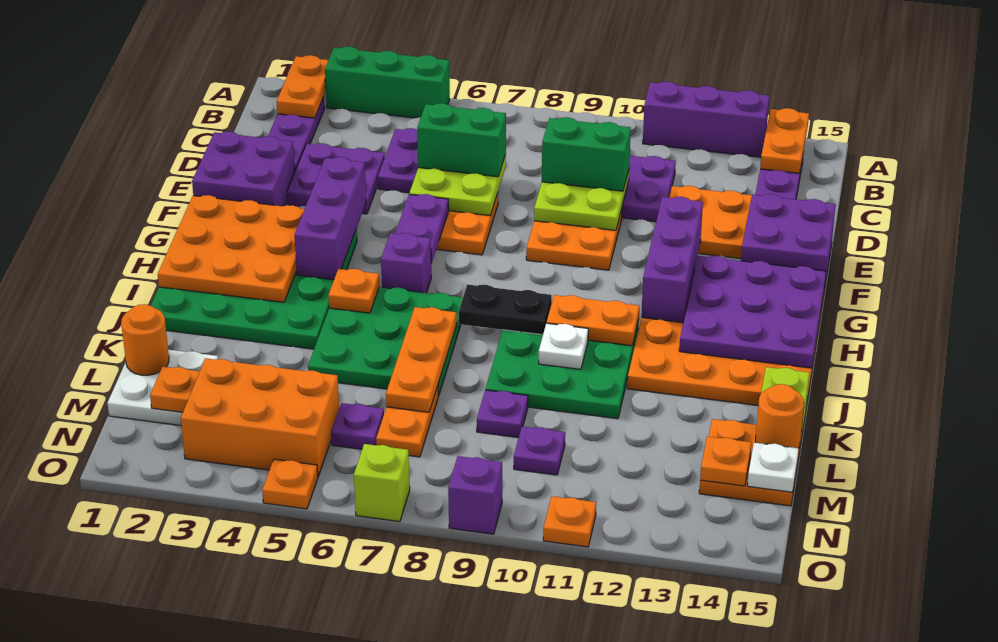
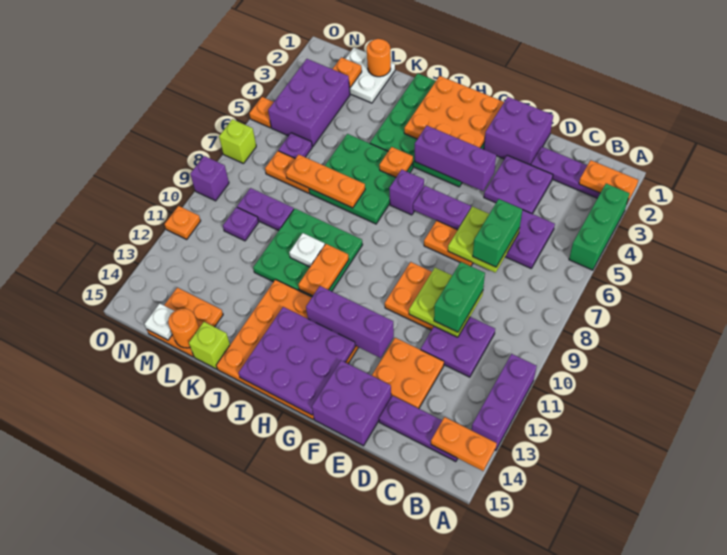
black 1x2 plate [459,284,552,335] -> none
purple 1x1 plate [477,390,528,438] -> purple 1x2 plate [237,188,294,231]
orange 2x3 brick [181,358,339,476] -> purple 2x3 brick [268,59,350,147]
orange 1x1 plate [700,437,751,486] -> none

